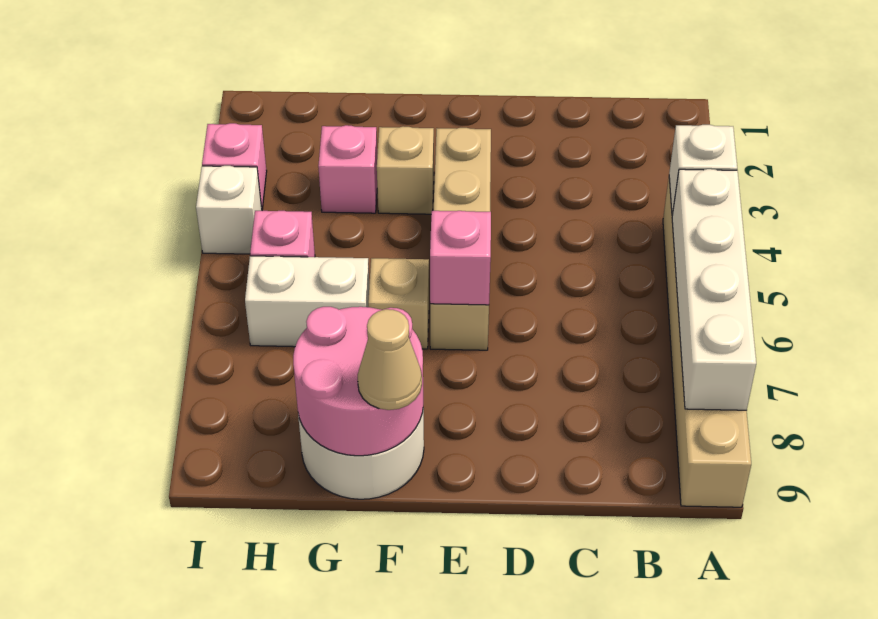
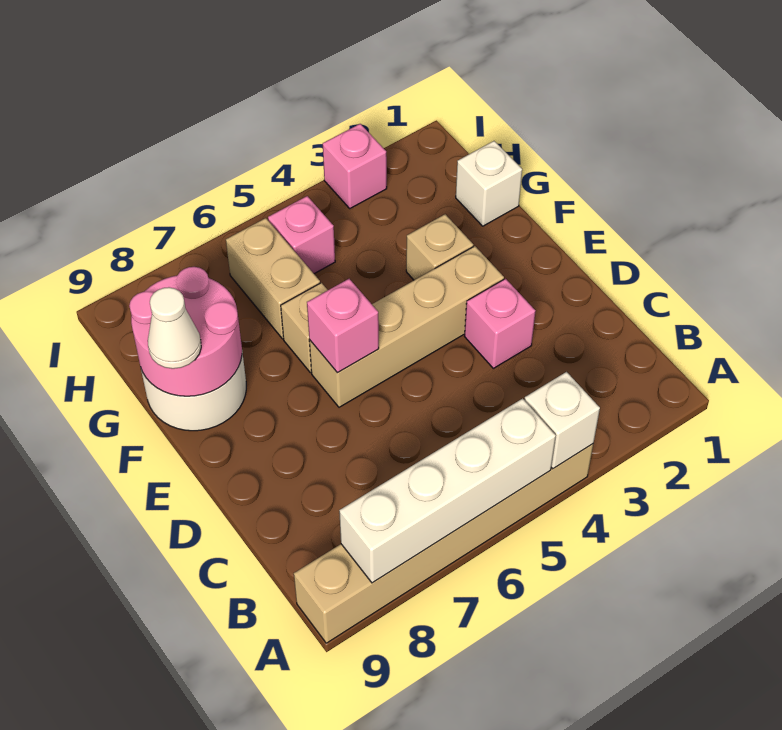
tan 1x1 cone [358,309,422,410] -> white 1x1 cone [148,287,201,369]
pink 1x1 brick [318,125,377,213] -> pink 1x1 brick moved to [465,279,535,368]
white 1x2 brick [245,256,369,347] -> tan 1x2 brick [226,218,320,339]
white 1x1 brick [196,166,262,254] -> white 1x1 brick moved to [456,141,522,226]

